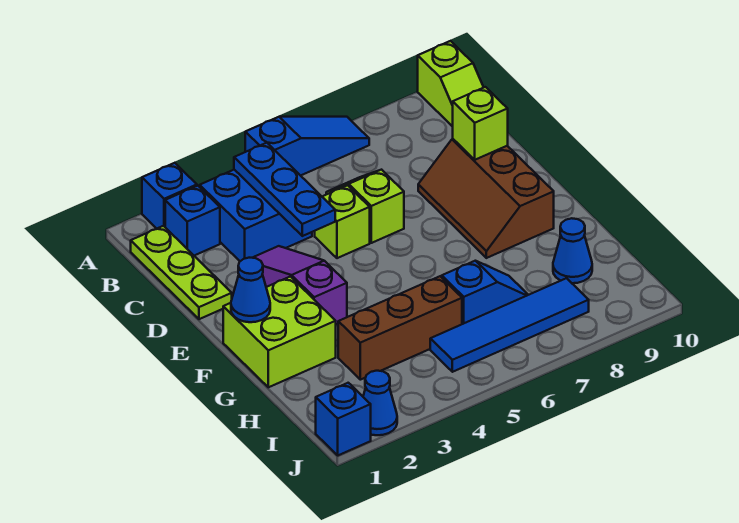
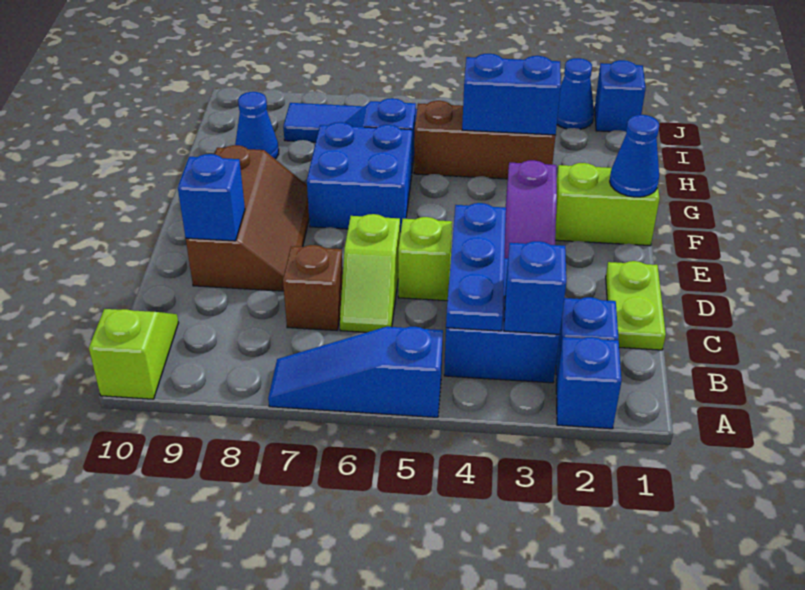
lime 1x3 plate [131,226,232,319] -> lime 1x2 plate [606,261,666,350]
none -> blue 1x1 brick [504,241,566,334]
none -> brown 1x1 brick [283,245,343,331]
lime 1x1 brick [453,87,508,160] -> blue 1x1 brick [178,154,245,241]
lime 2x2 brick [223,277,336,387] -> lime 1x2 brick [555,163,660,246]
none -> blue 2x2 brick [307,122,412,232]
none -> blue 1x2 brick [462,54,561,135]

